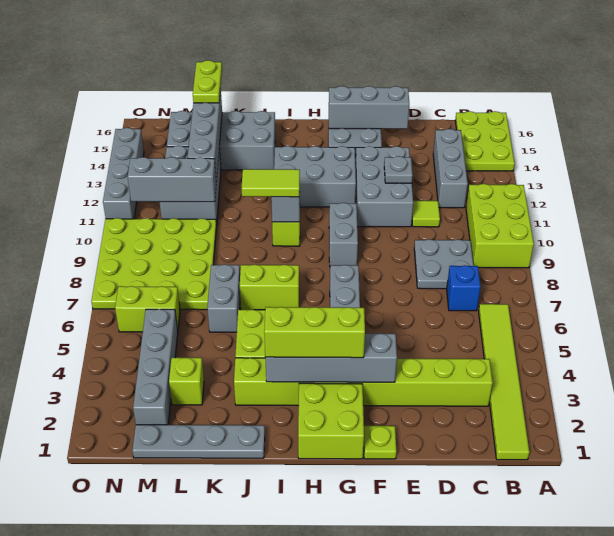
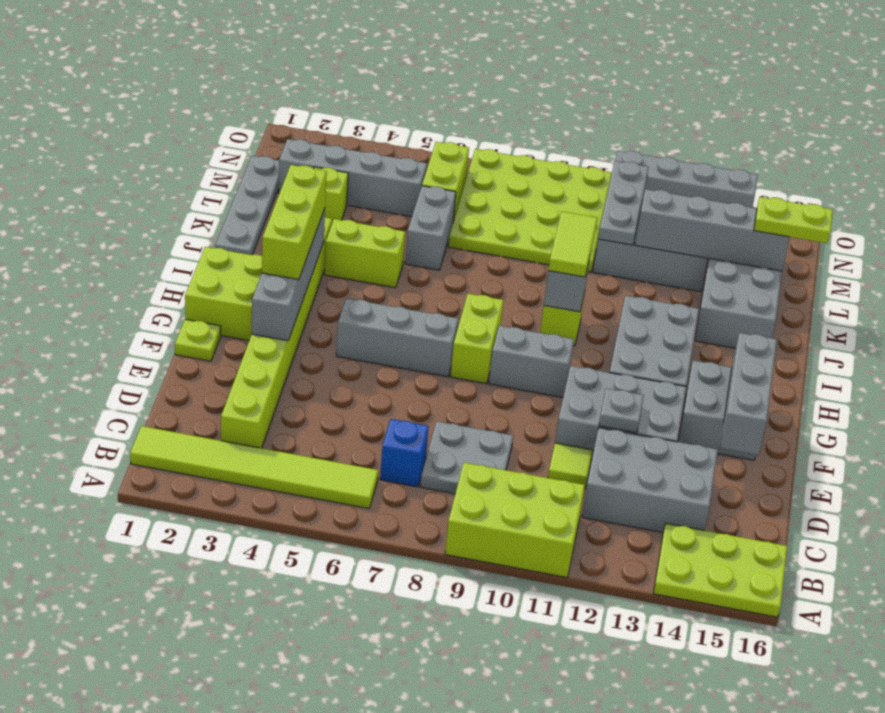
grey 1x3 brick [433,129,468,208] -> grey 2x3 brick [582,428,718,532]
lime 1x2 brick [240,265,299,310] -> lime 1x2 brick moved to [450,294,503,384]
grey 1x2 brick [207,264,240,332] -> grey 1x2 brick turned to [405,186,456,270]
grey 1x3 brick [127,157,216,202] -> grey 1x3 plate [598,161,649,245]

